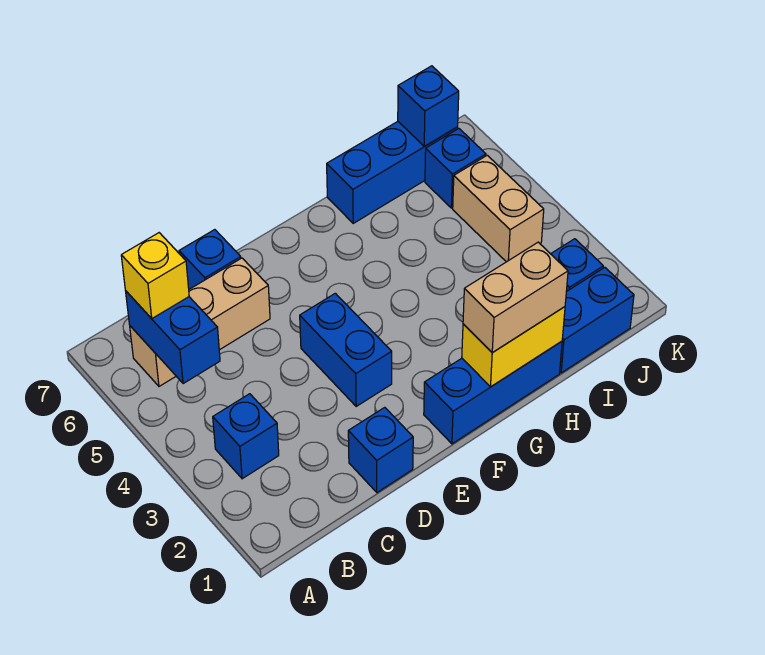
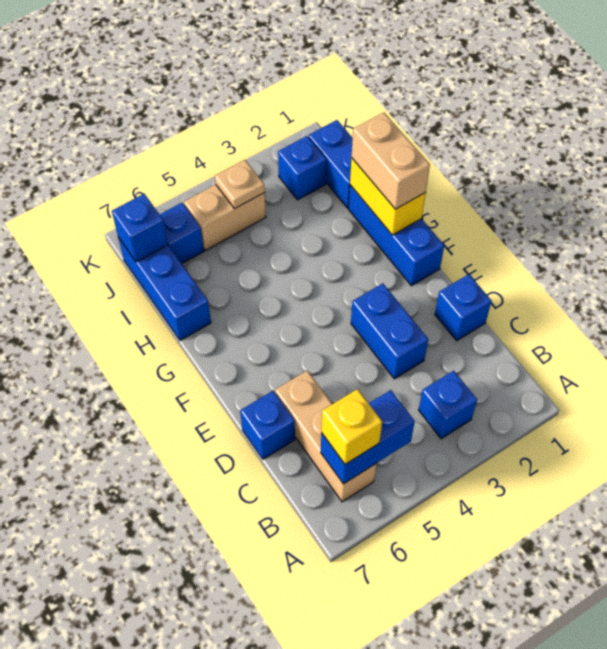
blue 1x2 brick [300,293,392,406] -> blue 1x2 brick turned to [351,283,428,379]
none -> tan 1x1 plate [215,160,265,209]

